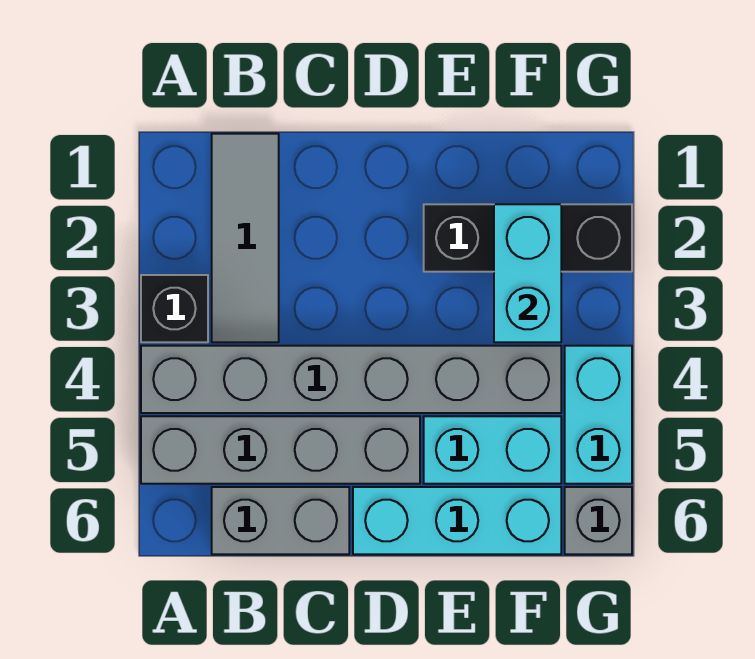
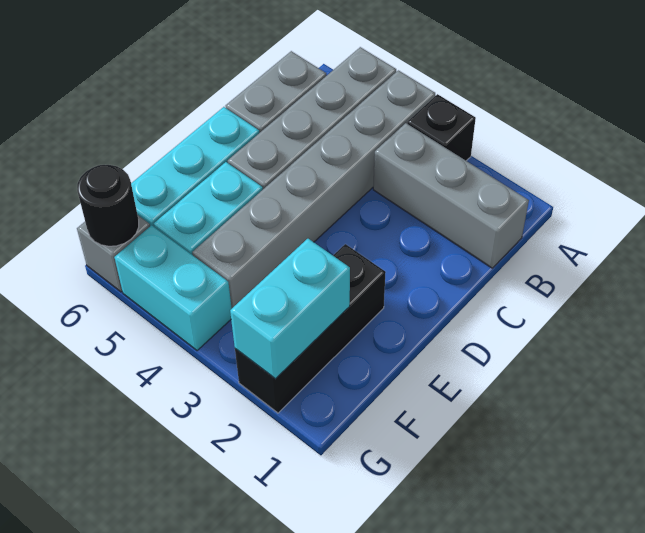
grey 1x3 tile [212,134,279,342] -> grey 1x3 brick [373,123,529,268]
cyan 1x2 brick [494,204,561,342] -> cyan 1x2 brick turned to [230,239,350,379]
none -> black 1x1 round brick [77,165,139,246]

